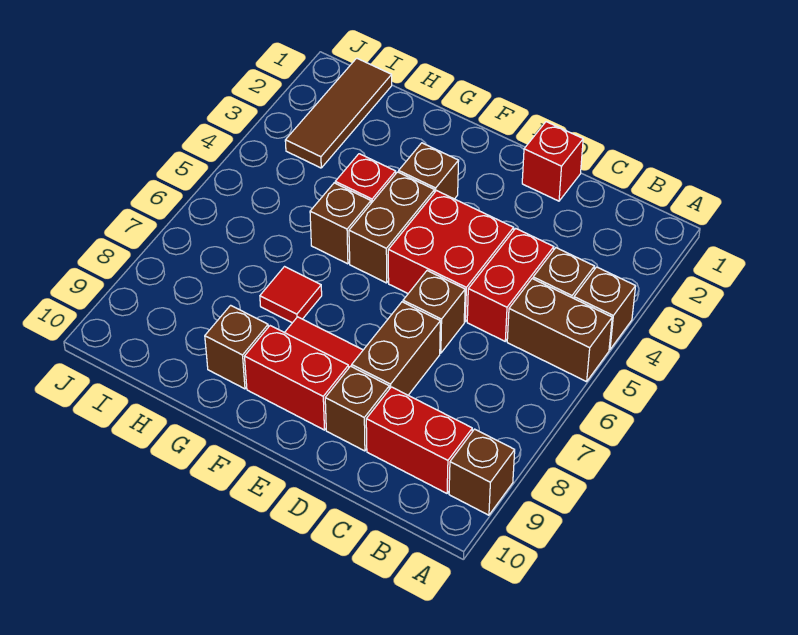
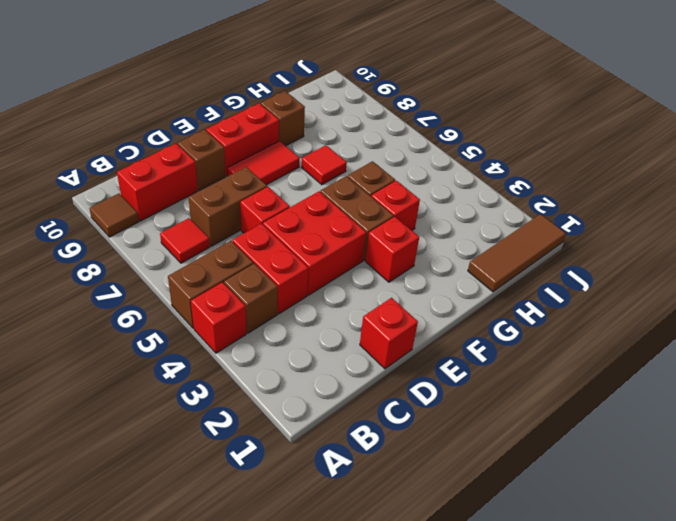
brown 1x1 brick [574,267,636,350] -> red 1x1 brick [191,282,246,353]
brown 1x1 brick [449,429,515,515] -> brown 1x1 tile [90,194,139,237]
none -> red 1x1 tile [160,218,210,263]
brown 1x1 brick [403,271,465,353] -> red 1x1 brick [240,187,290,233]
brown 1x2 brick [352,302,440,395] -> brown 1x2 brick turned to [189,167,267,246]
brown 1x1 brick [399,143,459,199] -> red 1x1 brick [365,217,419,282]
brown 1x3 tile [285,58,392,168] -> brown 1x3 tile turned to [468,214,566,292]

